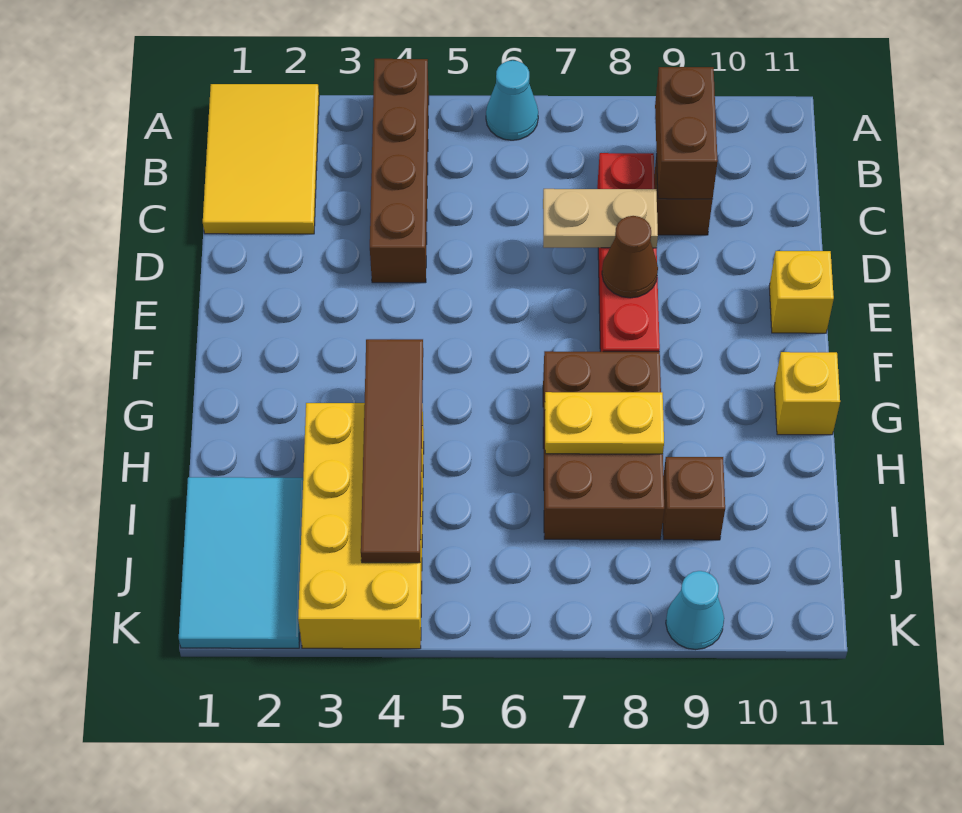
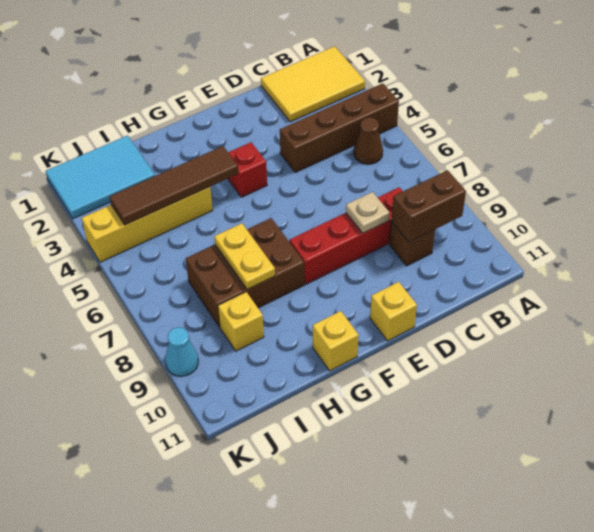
cyan 1x1 cone [486,60,538,140] -> none
tan 1x2 plate [543,189,658,248] -> tan 1x1 plate [346,192,390,233]
brown 1x1 cone [602,216,658,298] -> brown 1x1 cone moved to [354,117,383,164]
none -> red 1x1 brick [228,142,267,197]
yellow 2x4 brick [298,403,424,649] -> yellow 1x4 brick [82,187,213,262]
brown 1x1 brick [663,457,725,540] -> yellow 1x1 brick [218,292,264,351]

